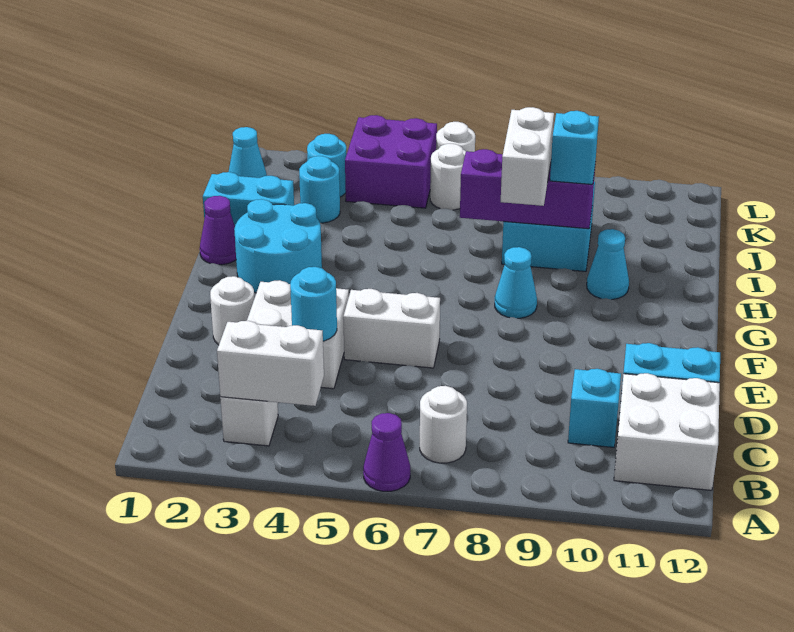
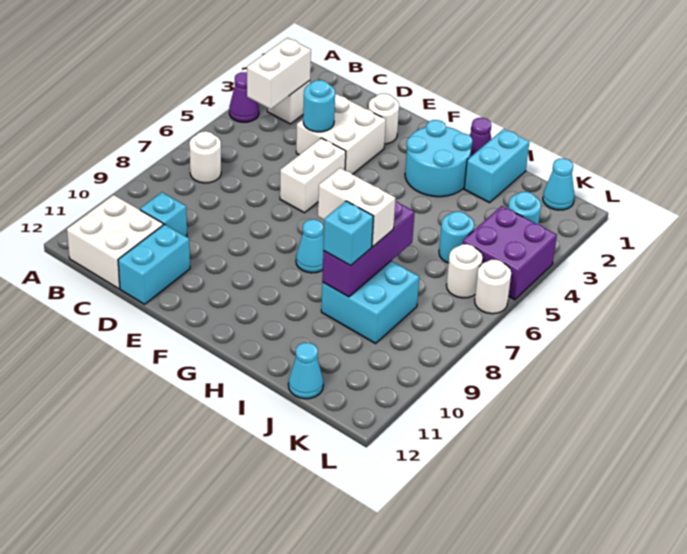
purple 1x1 cone [363,413,410,491] -> purple 1x1 cone moved to [229,72,259,122]
cyan 1x1 cone [587,229,629,300] -> cyan 1x1 cone moved to [288,343,323,399]
cyan 1x1 round brick [299,156,340,223] -> cyan 1x1 round brick moved to [439,211,474,263]

